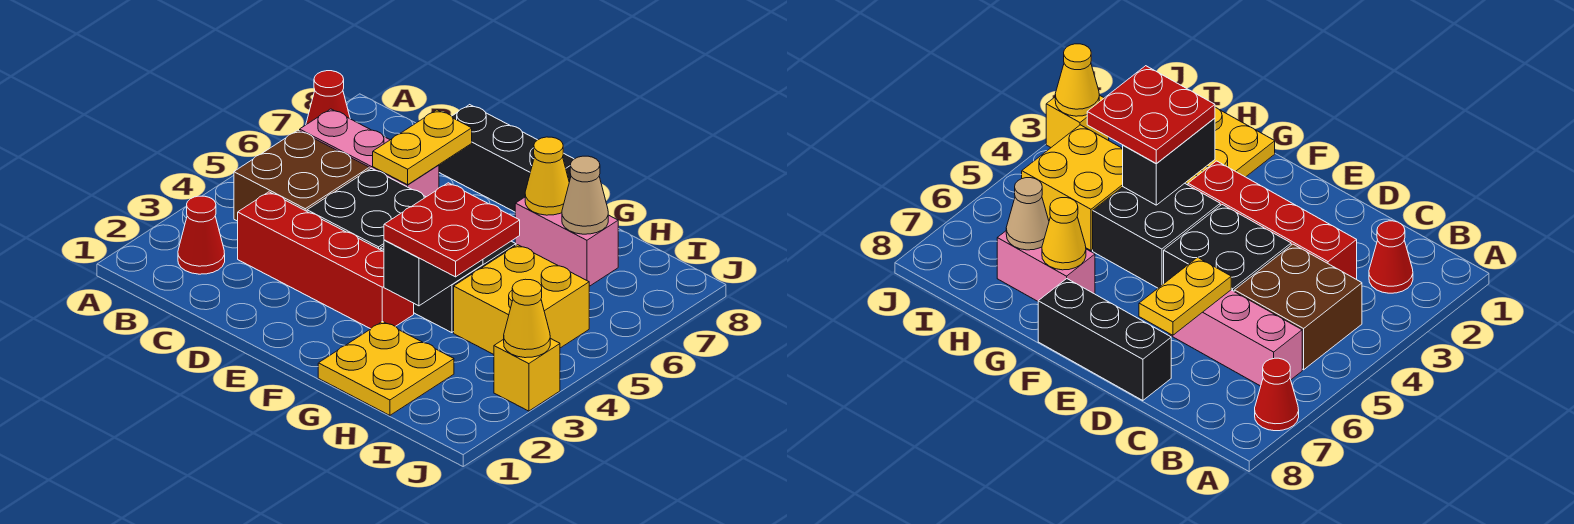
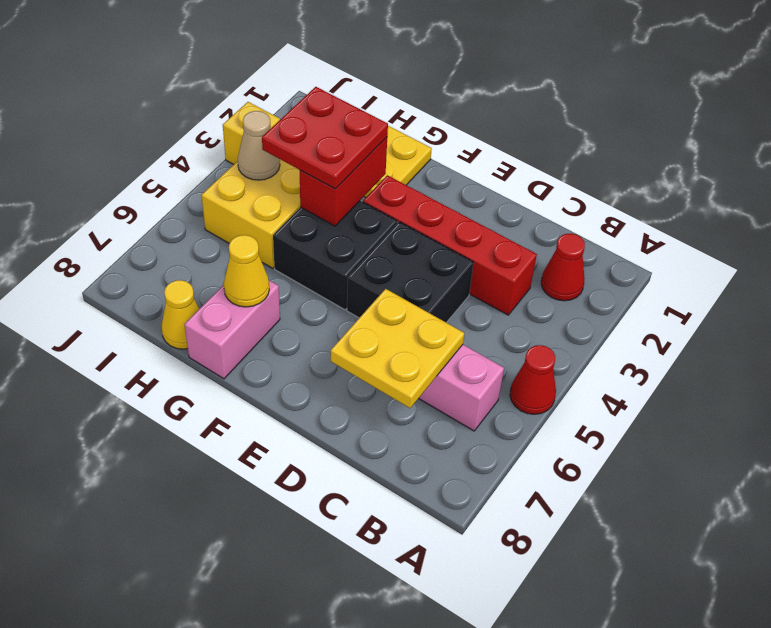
red 1x1 cone [306,71,350,125] -> red 1x1 cone moved to [510,345,556,414]
brown 2x2 brick [234,130,369,221] -> none
yellow 1x2 plate [373,110,472,185] -> yellow 2x2 plate [331,289,464,408]
black 1x3 brick [439,105,574,212] -> none
black 1x2 brick [384,240,483,306] -> red 1x2 brick [300,137,387,226]
pink 1x2 brick [515,197,618,286] -> pink 1x2 brick turned to [184,280,280,379]
tan 1x1 cone [562,156,608,234] -> tan 1x1 cone moved to [238,111,280,180]
yellow 1x1 cone [504,279,550,358] -> yellow 1x1 cone moved to [161,280,199,349]

